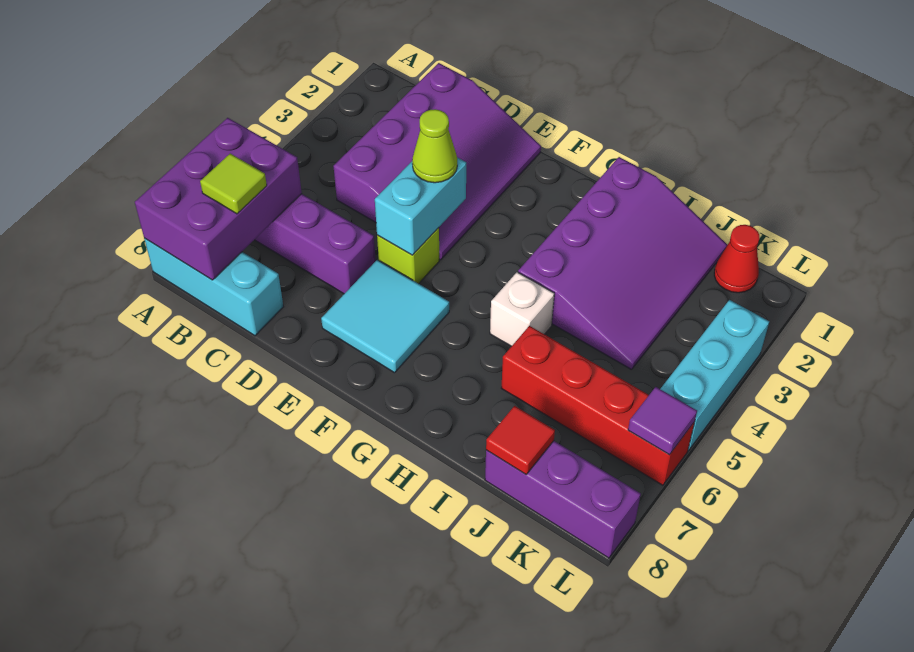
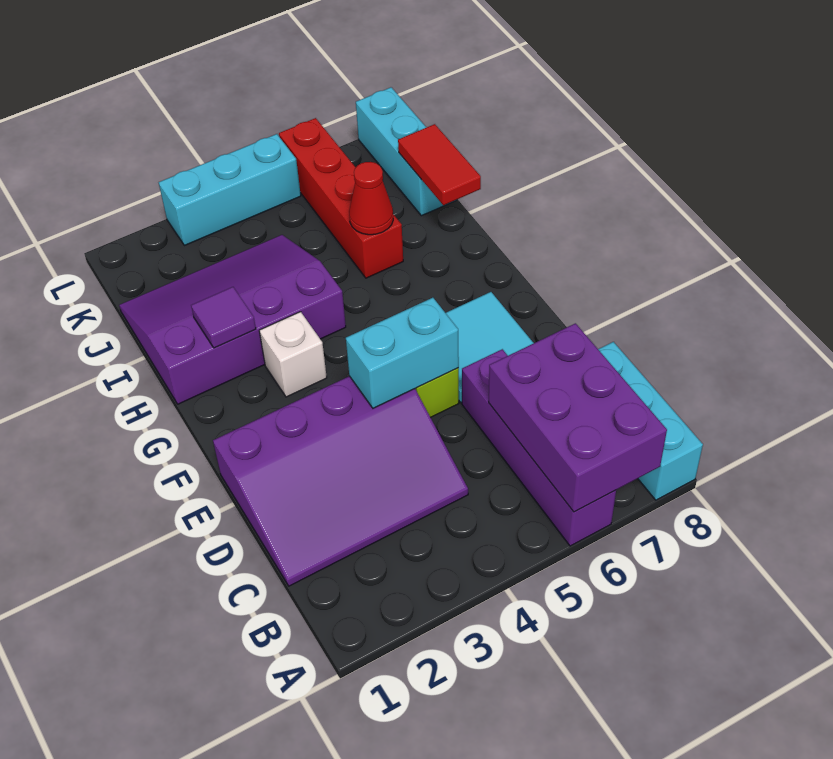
purple 2x3 brick [135,118,302,280] -> purple 2x3 brick turned to [489,323,667,512]
lime 1x1 tile [200,154,267,214] -> none
purple 3x4 slope [333,63,541,260] -> purple 3x4 slope turned to [213,376,468,586]
lime 1x1 cone [412,109,457,183] -> none
white 1x1 brick [490,272,554,346] -> white 1x1 brick moved to [259,312,327,397]
purple 1x3 brick [485,441,641,558] -> cyan 1x3 brick [356,87,456,216]
red 1x1 tile [486,406,555,474] -> red 1x2 tile [398,124,481,205]
red 1x1 cone [714,225,759,293] -> red 1x1 cone moved to [349,162,393,235]
purple 1x1 tile [628,387,697,455] -> purple 1x1 tile moved to [191,287,256,348]

